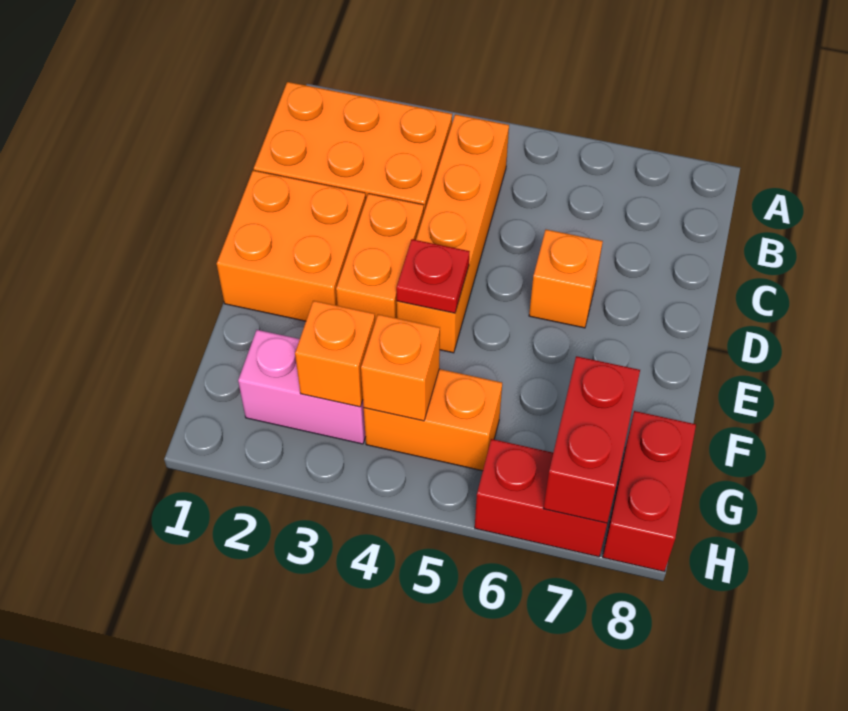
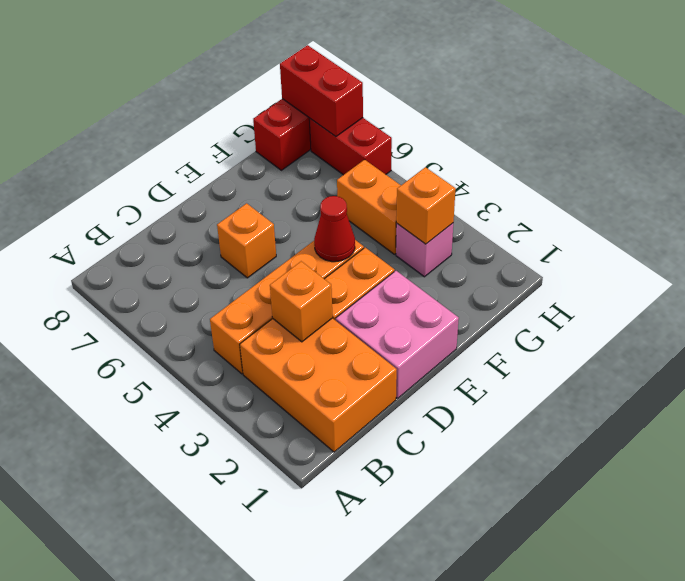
orange 2x2 brick [217,170,366,321] -> pink 2x2 brick [336,271,459,398]
red 1x1 plate [396,239,470,313] -> red 1x1 cone [314,196,355,262]
pink 1x2 brick [238,330,366,444] -> pink 1x1 brick [396,223,453,277]
orange 1x1 brick [361,314,440,421] -> orange 1x1 brick moved to [270,261,333,342]
red 1x2 brick [543,356,640,523] -> red 1x2 brick turned to [280,45,363,137]

